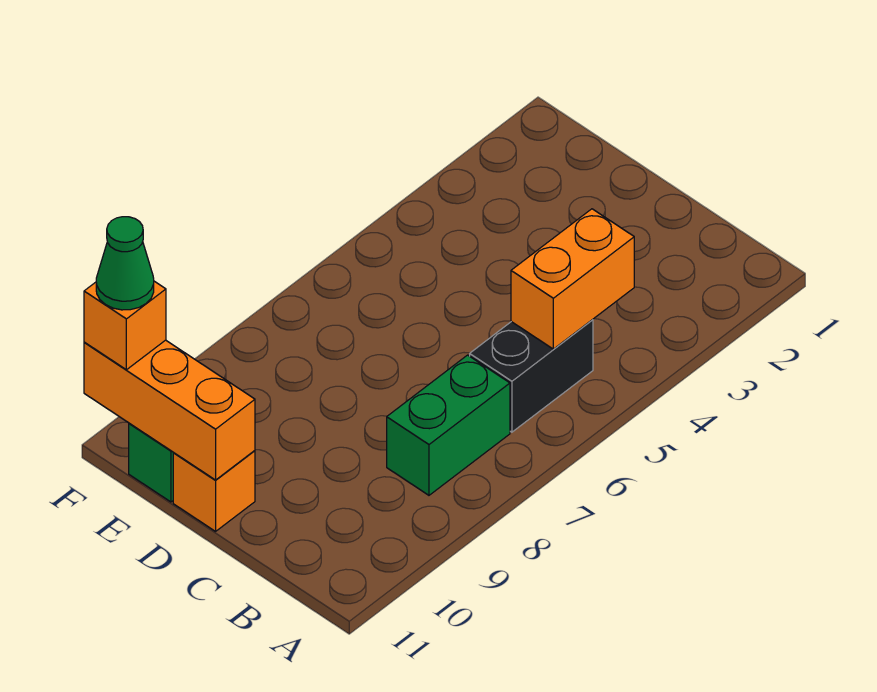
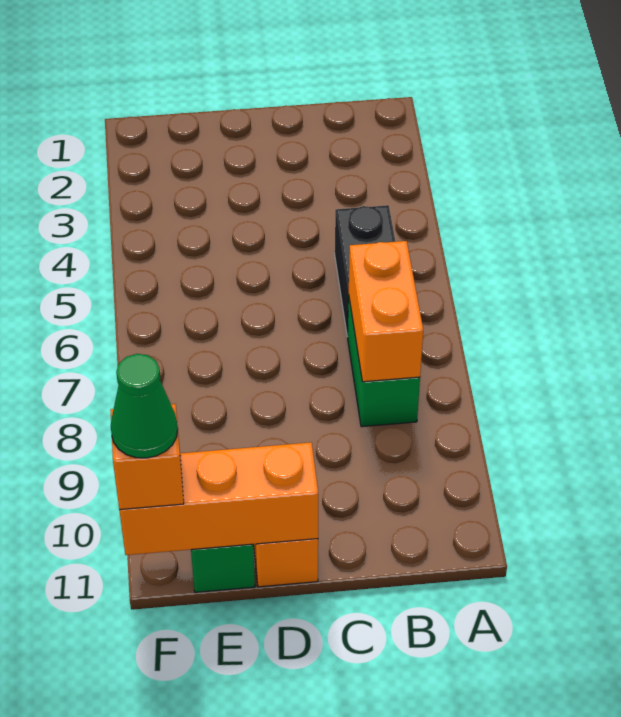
orange 1x2 brick [511,209,634,349] -> orange 1x2 brick moved to [348,241,423,382]

